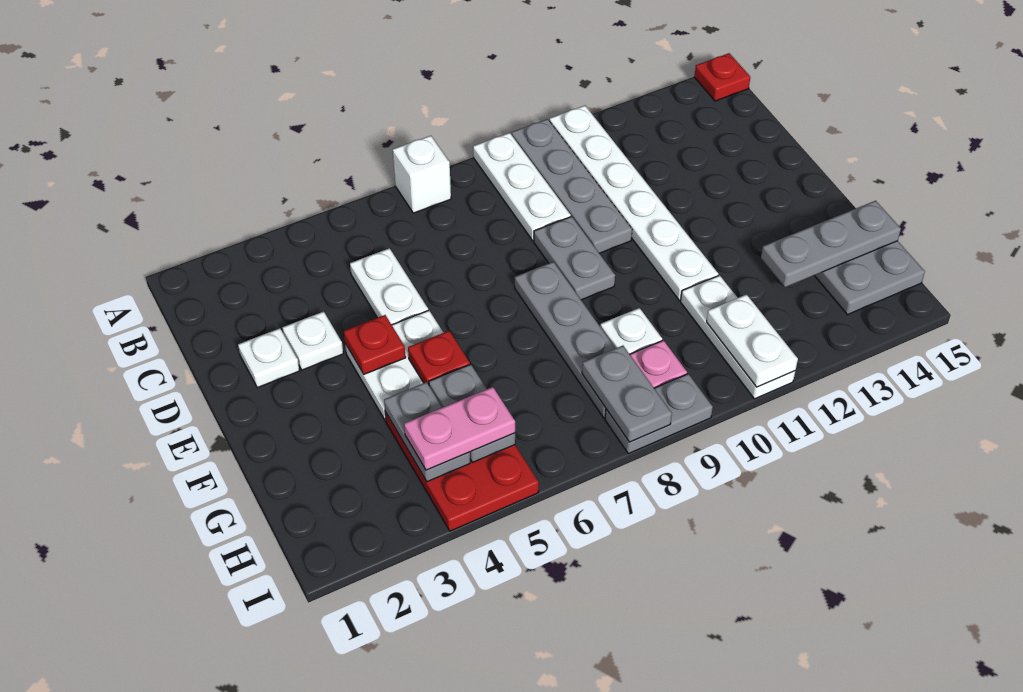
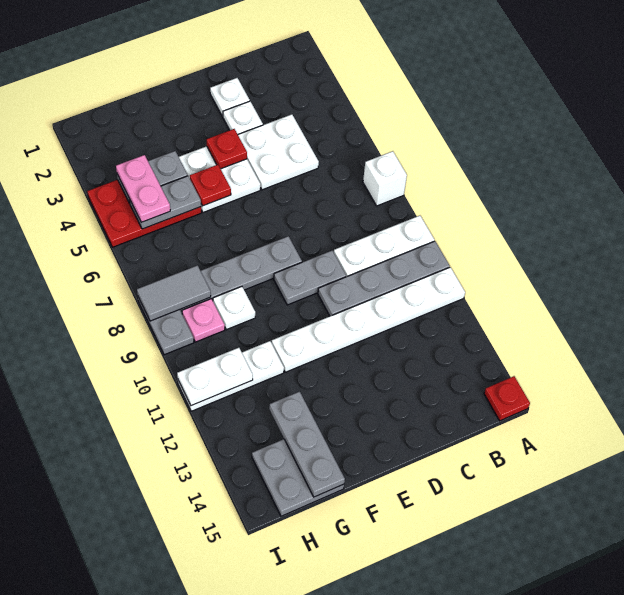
white 1x2 plate [350,248,428,325] -> white 2x2 plate [238,114,319,190]
grey 1x2 plate [582,346,672,442] -> grey 1x2 tile [137,265,211,321]

